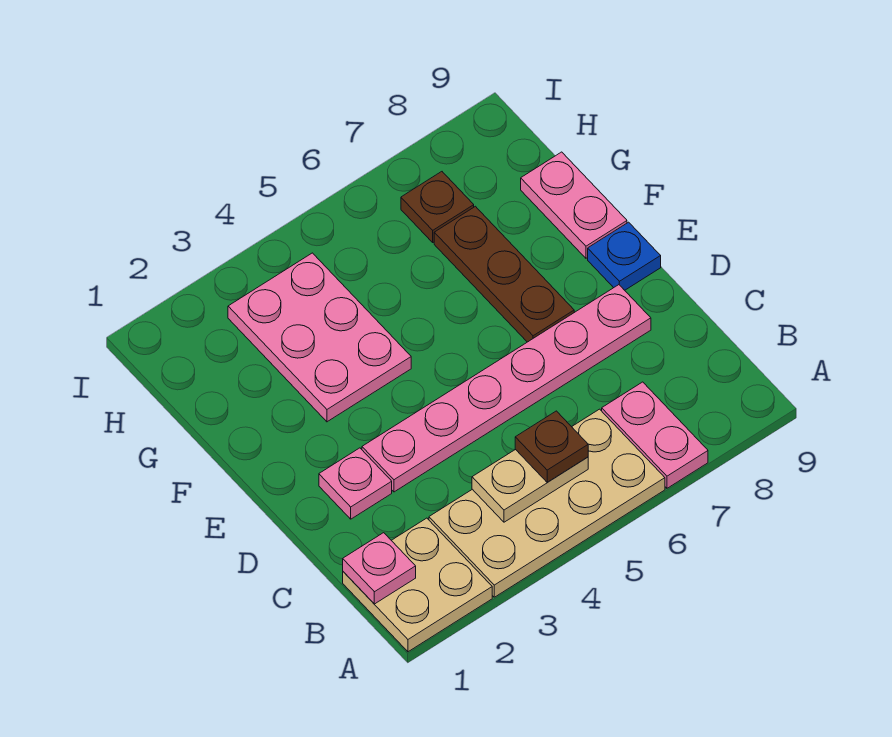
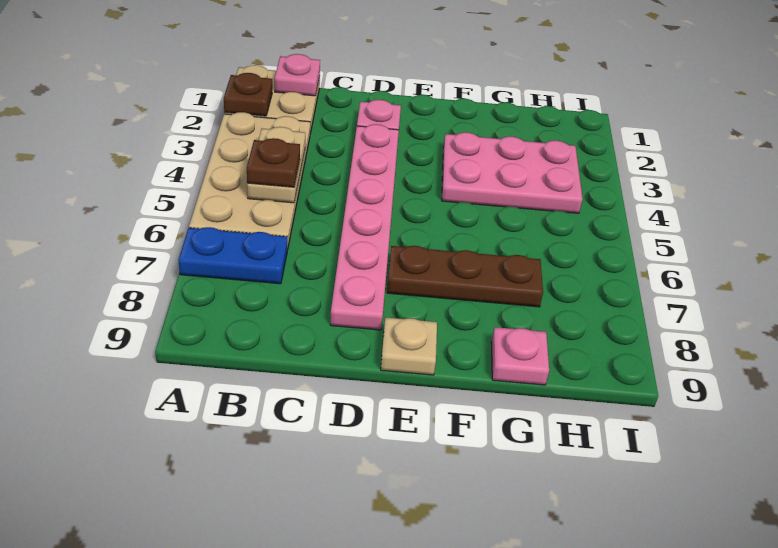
pink 1x2 plate [602,382,708,488] -> blue 1x2 plate [179,227,287,284]
blue 1x1 plate [588,222,661,290] -> tan 1x1 plate [381,318,437,375]
pink 1x2 plate [521,152,627,258] -> pink 1x1 plate [491,327,549,385]
brown 1x1 plate [401,172,474,242] -> brown 1x1 plate moved to [224,73,272,116]

